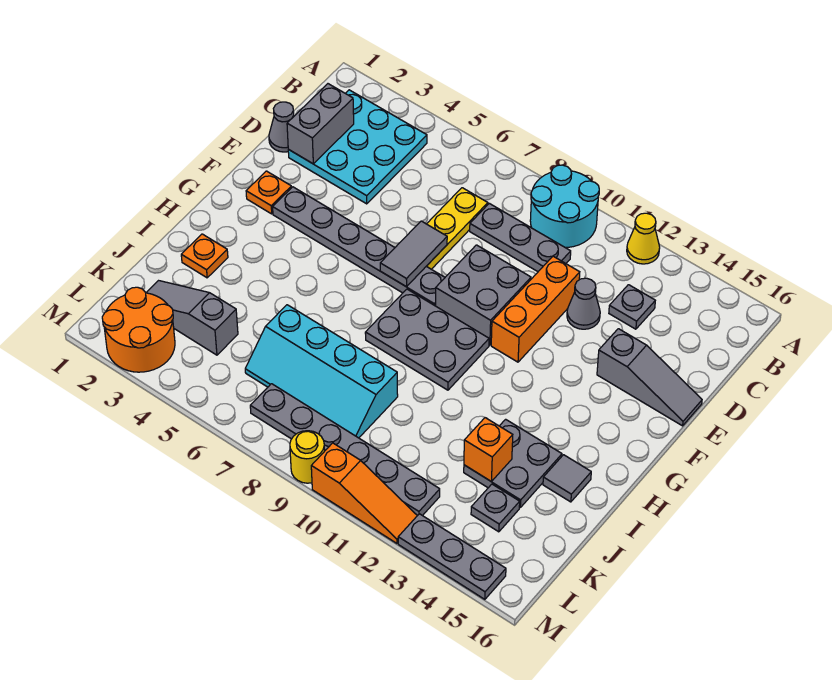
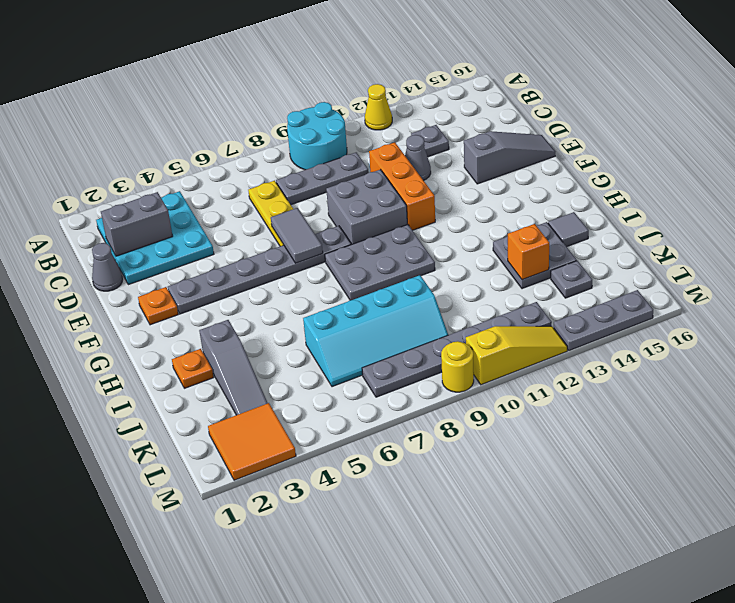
grey 1x2 brick [287,84,354,164] -> grey 1x2 brick turned to [101,192,173,256]
grey 1x3 slope [146,281,238,355] -> grey 1x3 slope turned to [199,320,267,415]
orange 2x2 round brick [102,287,175,372] -> orange 2x2 tile [208,403,296,480]
orange 1x3 slope [311,443,417,543] -> yellow 1x3 slope [466,326,567,385]

